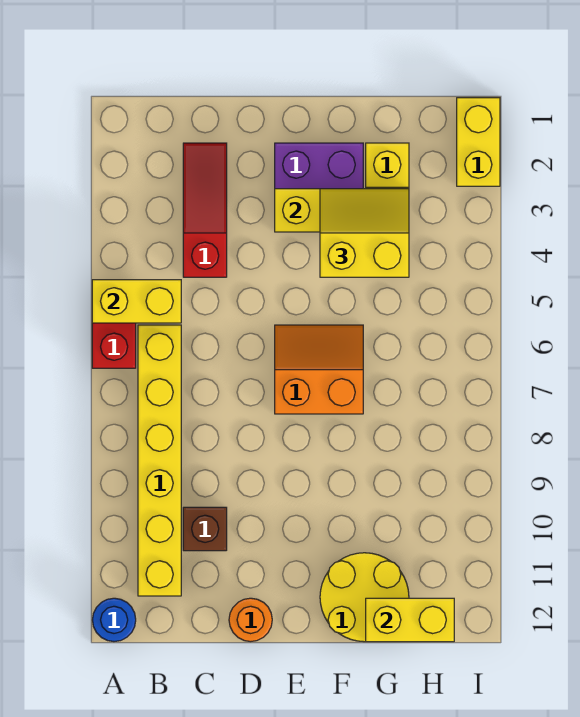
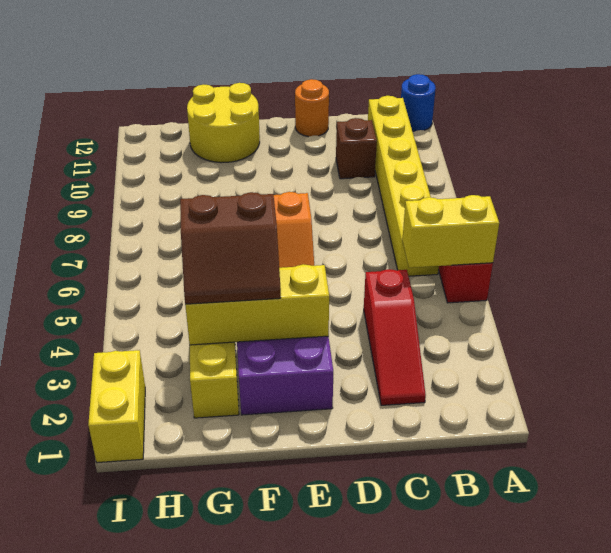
yellow 2x2 slope [320,189,409,277] -> brown 2x2 slope [180,192,281,304]
yellow 1x2 brick [366,598,454,642] -> none

